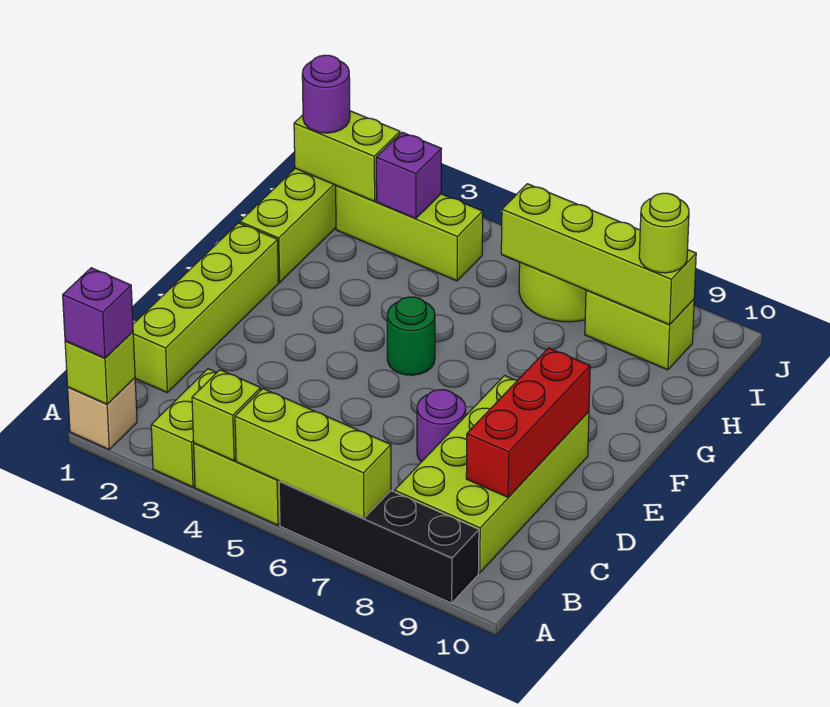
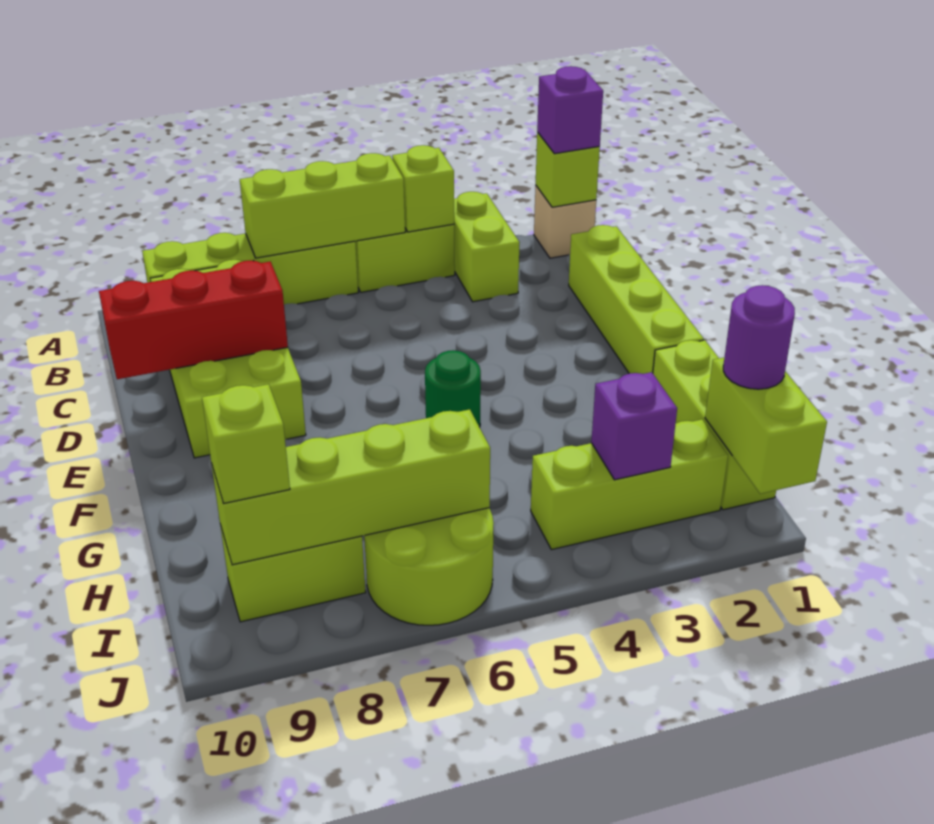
black 1x4 brick [279,481,479,603] -> lime 1x4 brick [142,233,358,304]
red 1x3 brick [466,348,590,497] -> red 1x3 brick turned to [99,261,288,379]
purple 1x1 round brick [417,390,466,462] -> none
lime 1x2 brick [294,111,400,201] -> lime 1x2 brick turned to [705,358,827,494]
lime 1x1 round brick [639,193,689,273] -> lime 1x1 brick [202,384,290,504]

